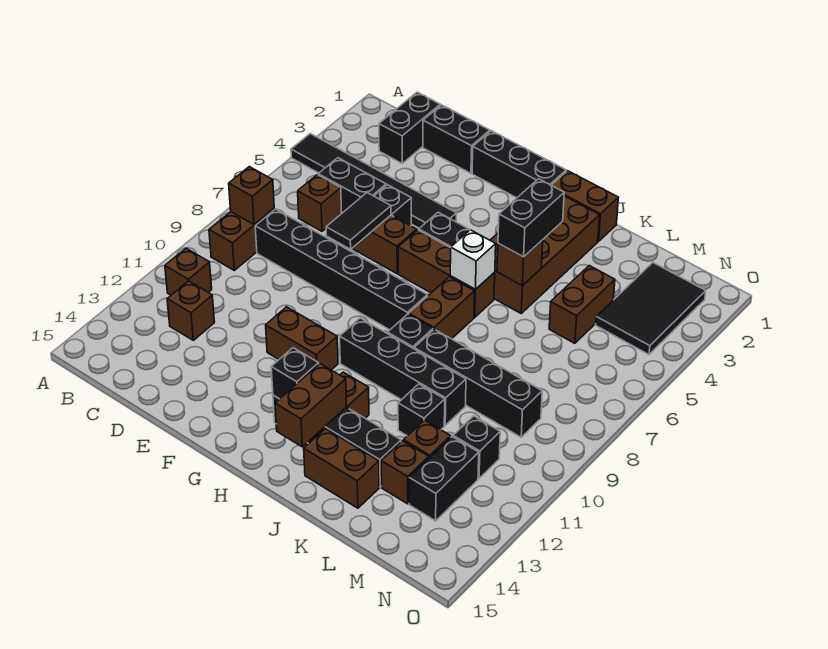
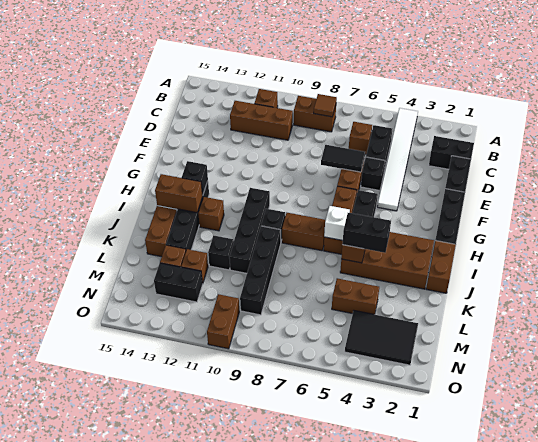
black 1x6 tile [291,134,456,228] -> white 1x6 tile [377,108,418,211]
brown 1x1 brick [229,167,274,225] -> brown 1x1 tile [314,94,337,117]
black 1x6 brick [255,209,427,330] -> none
brown 1x1 brick [167,281,215,340] -> brown 1x3 brick [230,101,293,140]
brown 1x2 brick [266,307,338,370] -> brown 1x2 brick moved to [207,294,239,349]
black 1x1 brick [453,416,500,478] -> none

